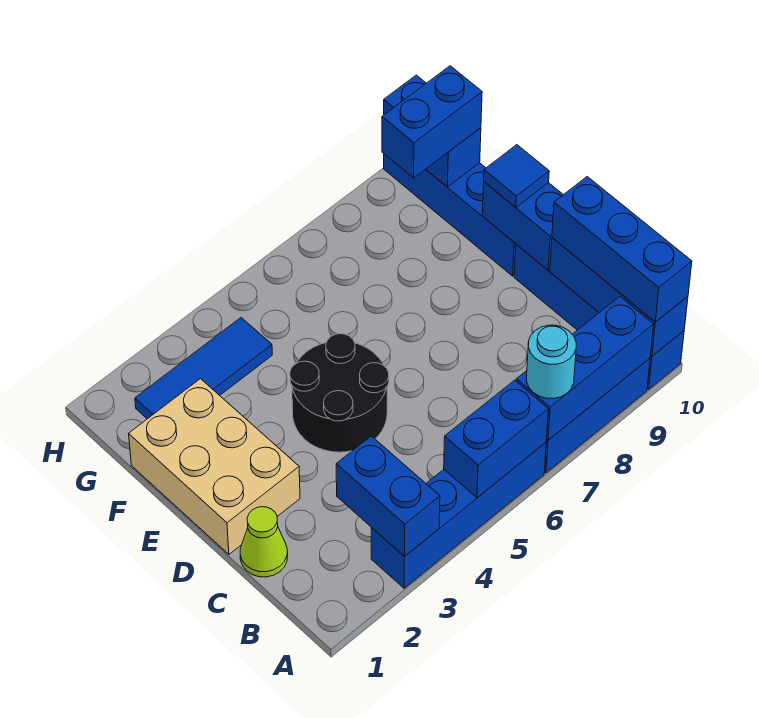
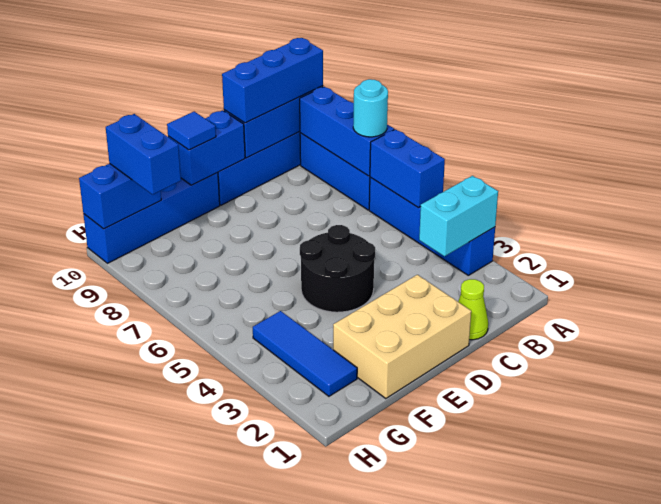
blue 1x2 brick [336,436,440,557] -> cyan 1x2 brick [419,176,498,256]

